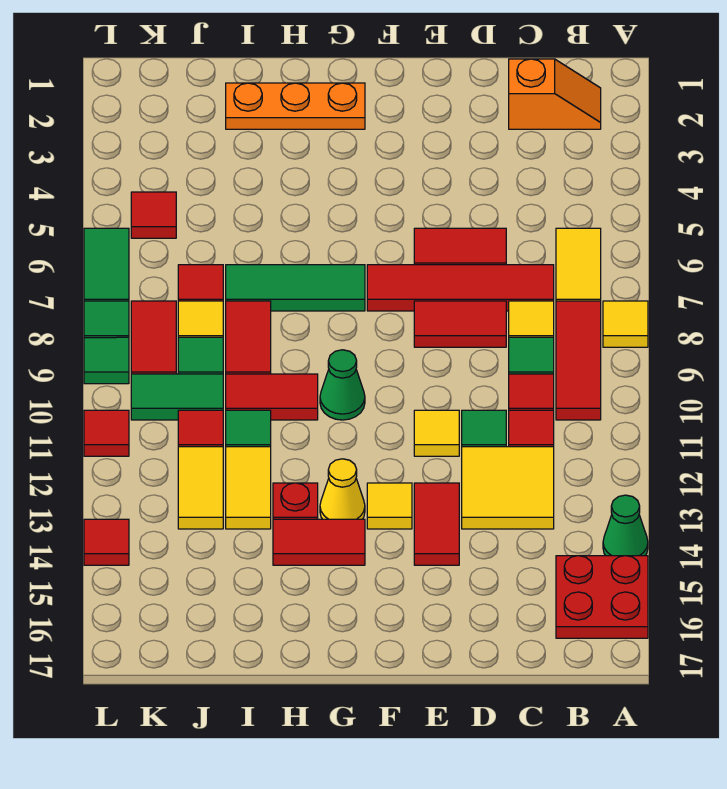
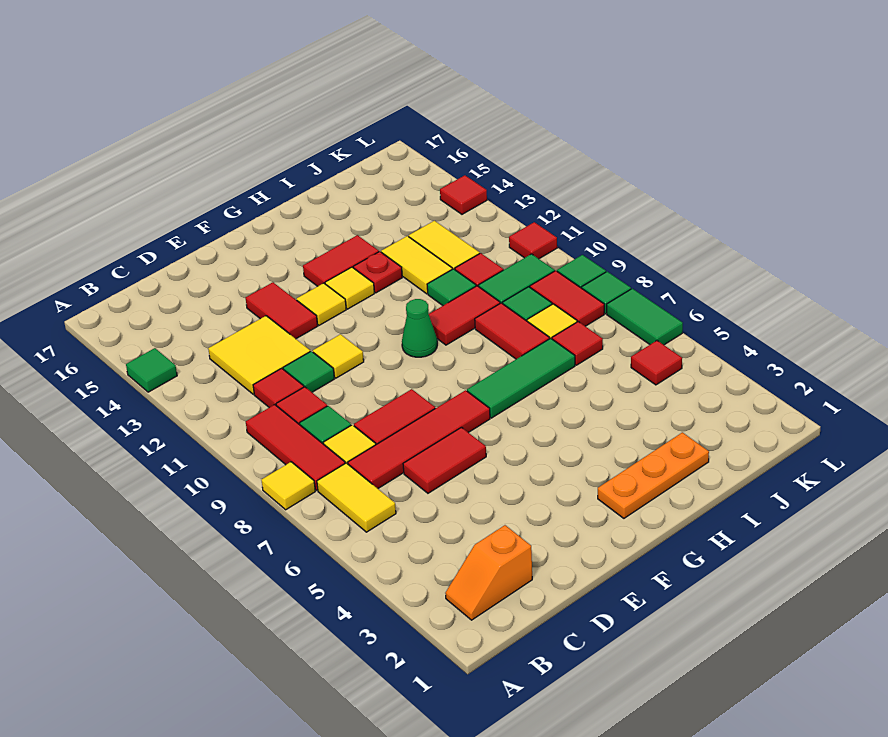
green 1x1 cone [603,495,648,556] -> green 1x1 tile [126,348,177,392]
red 2x2 plate [556,556,648,638] -> none
yellow 1x1 cone [320,459,365,519] -> yellow 1x1 tile [325,267,374,309]

